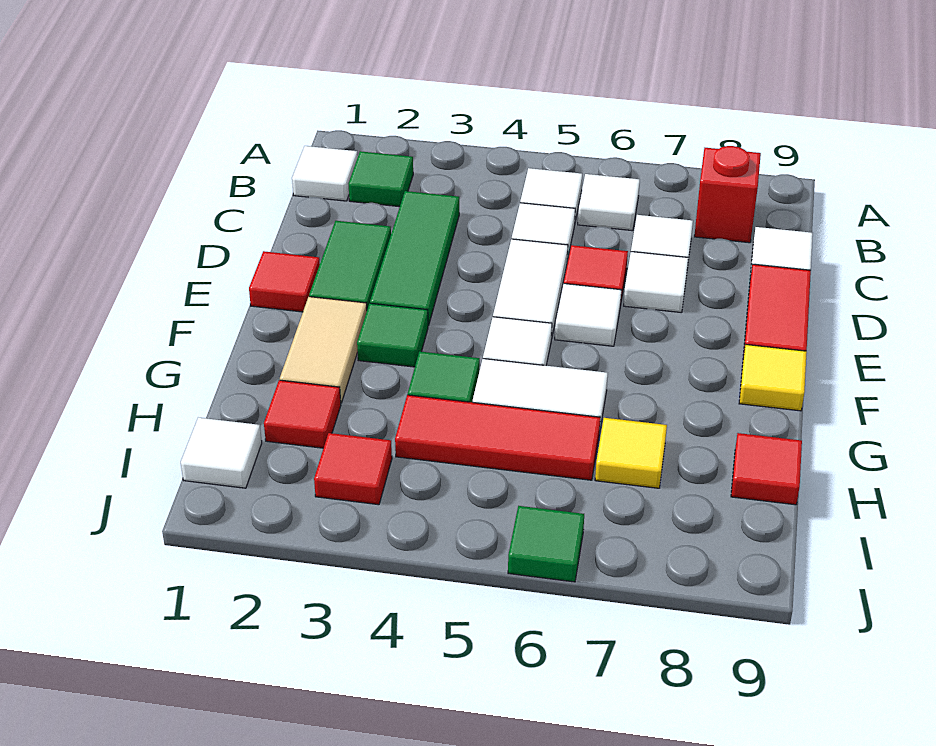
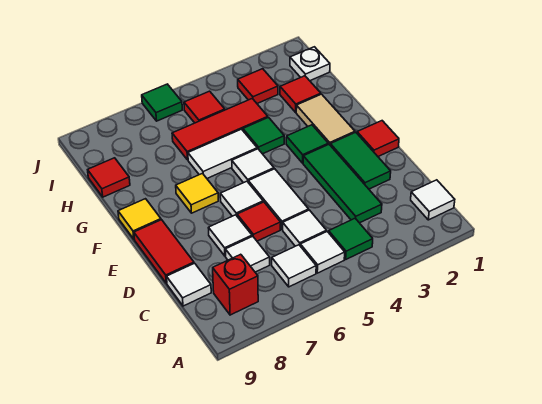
green 1x1 tile [349,151,413,207] -> green 1x1 tile moved to [329,218,373,259]
yellow 1x1 tile [595,418,667,488] -> yellow 1x1 tile moved to [176,173,218,213]
white 1x1 tile [181,418,262,488] -> white 1x1 plate [290,47,330,81]
none -> red 1x1 tile [184,91,225,123]

